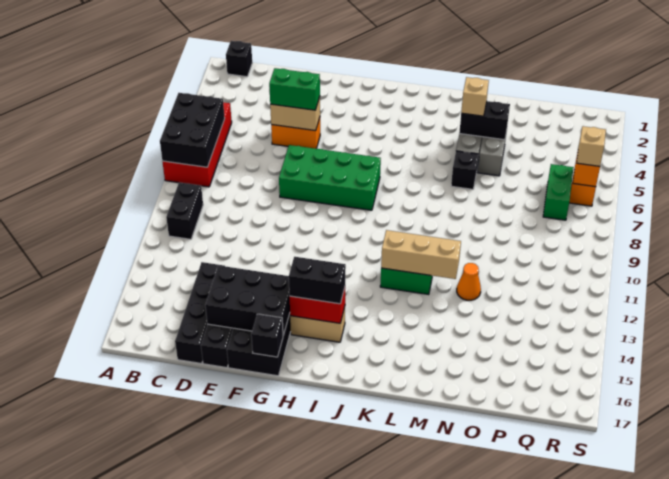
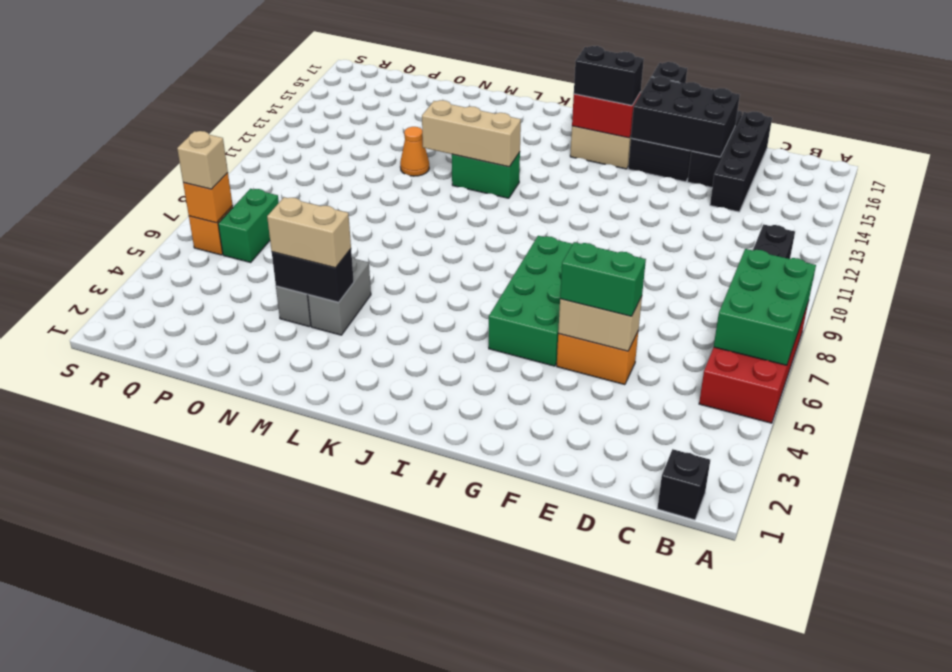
black 2x3 brick [160,93,225,167] -> green 2x3 brick [714,249,816,365]
green 2x4 brick [279,145,381,210] -> green 2x4 brick turned to [489,236,573,366]
tan 1x1 brick [461,77,489,116] -> tan 1x2 brick [267,197,351,268]
black 1x1 brick [451,151,478,189] -> none

